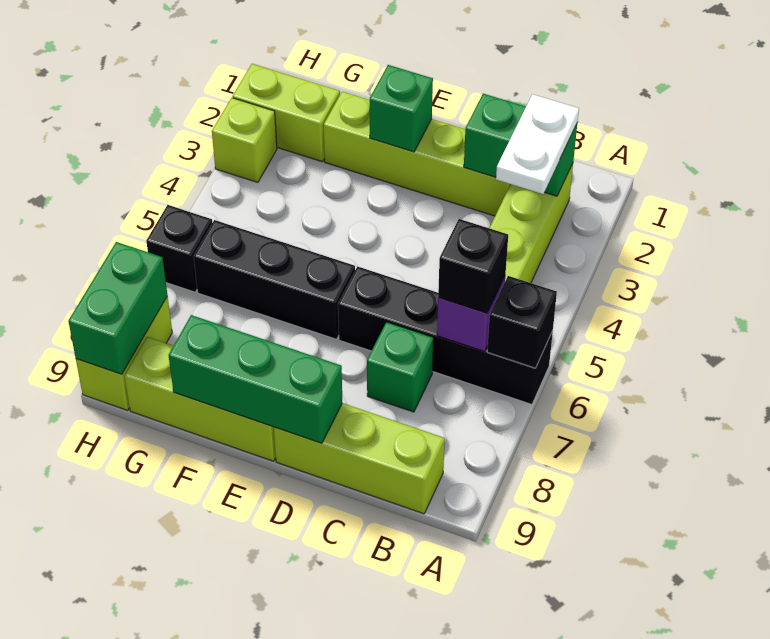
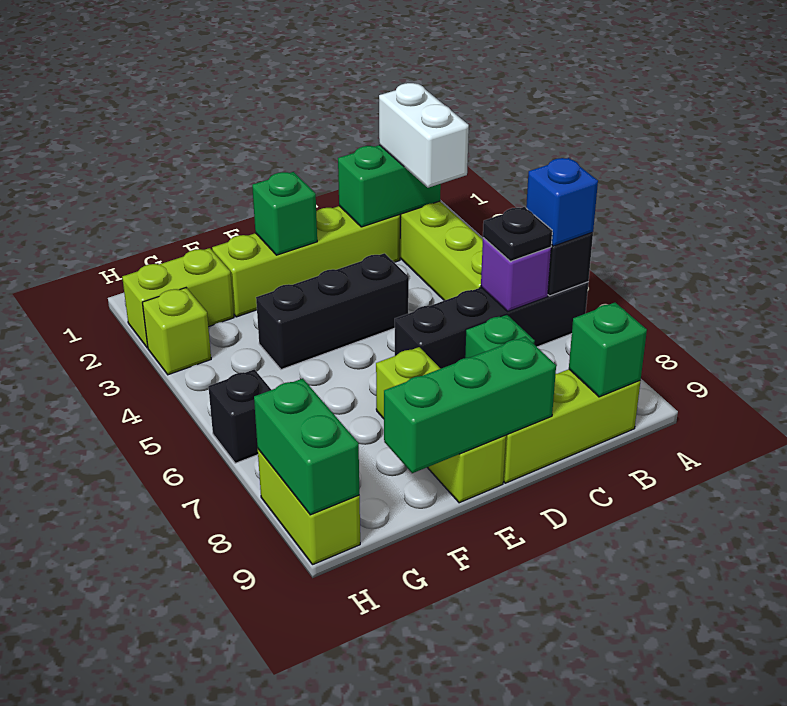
none -> blue 1x1 brick [526,158,598,246]
white 1x2 plate [496,94,579,194] -> white 1x2 brick [379,83,469,188]
black 1x1 brick [438,219,508,313] -> black 1x1 plate [483,207,552,261]
none -> green 1x1 brick [569,303,647,397]
black 1x3 brick [193,220,355,339] -> black 1x3 brick moved to [256,253,409,370]
lime 1x3 brick [124,337,276,461] -> lime 1x3 brick turned to [376,347,506,503]

